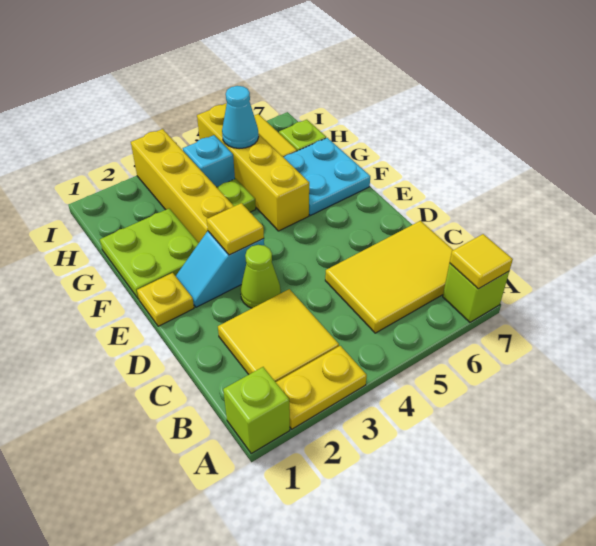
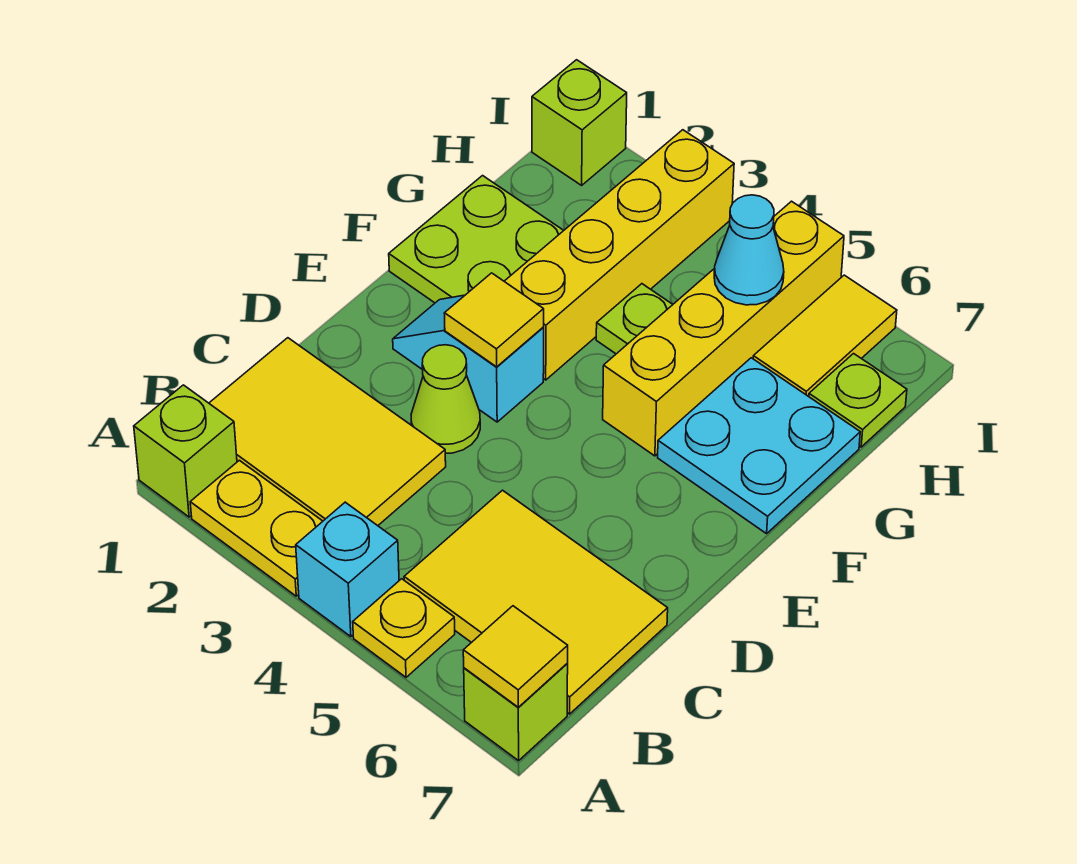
yellow 2x2 tile [218,289,339,382] -> yellow 2x3 tile [209,338,446,526]
yellow 1x1 plate [137,273,194,326] -> yellow 1x1 plate moved to [353,579,455,677]
cyan 1x1 brick [183,135,235,187] -> cyan 1x1 brick moved to [296,502,399,637]
none -> lime 1x1 brick [532,60,627,185]

